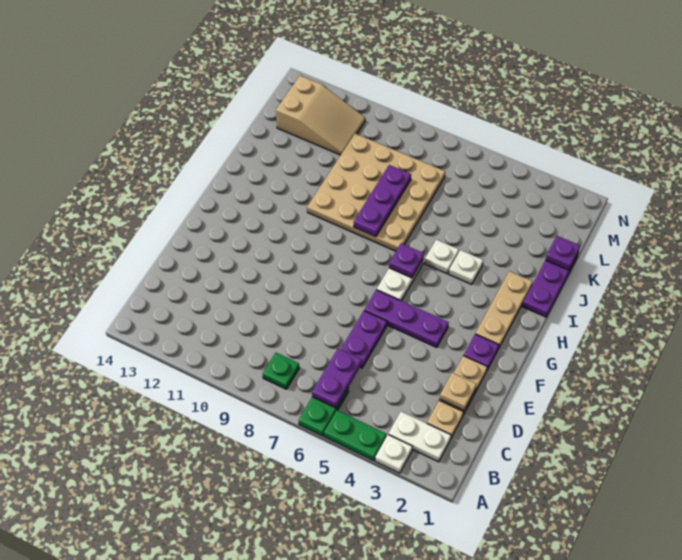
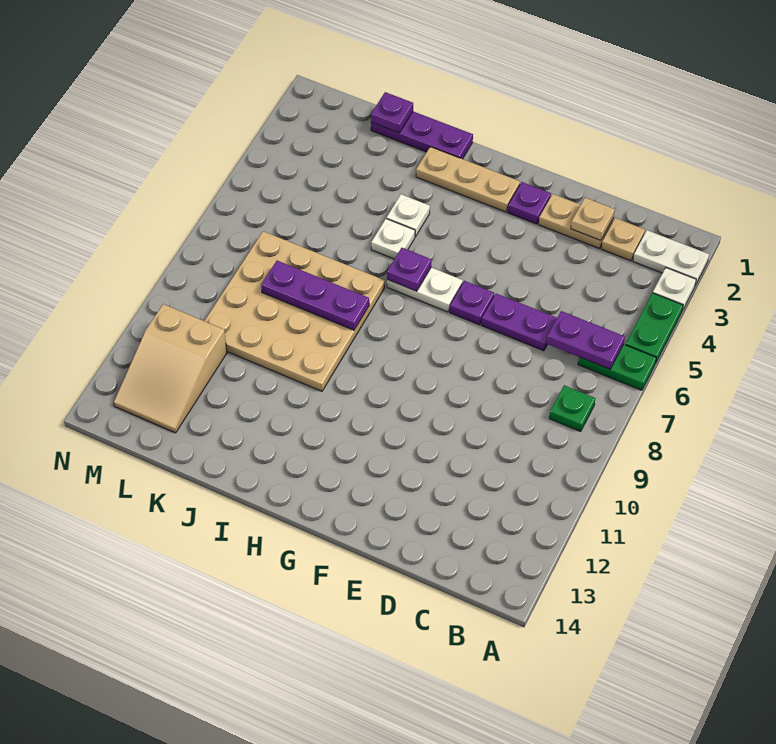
white 1x2 plate [388,412,451,462] -> white 1x2 plate turned to [633,230,709,285]
purple 1x3 plate [364,290,449,348] -> purple 1x1 plate [450,281,494,325]
tan 2x3 slope [276,76,365,155] -> tan 2x3 slope turned to [114,304,227,433]

